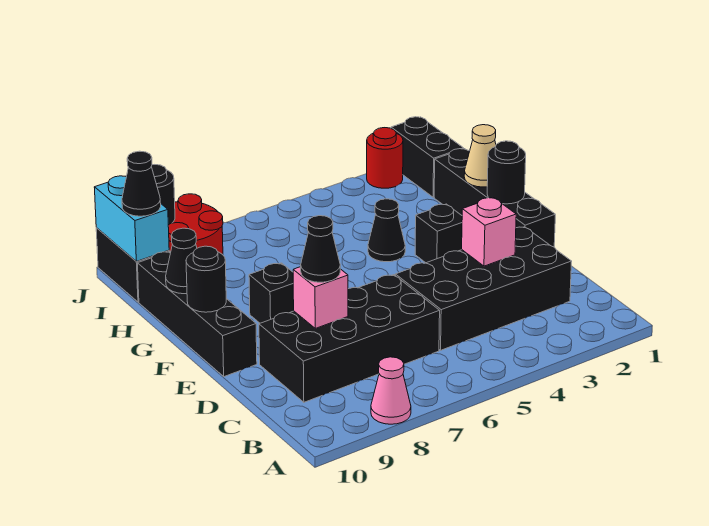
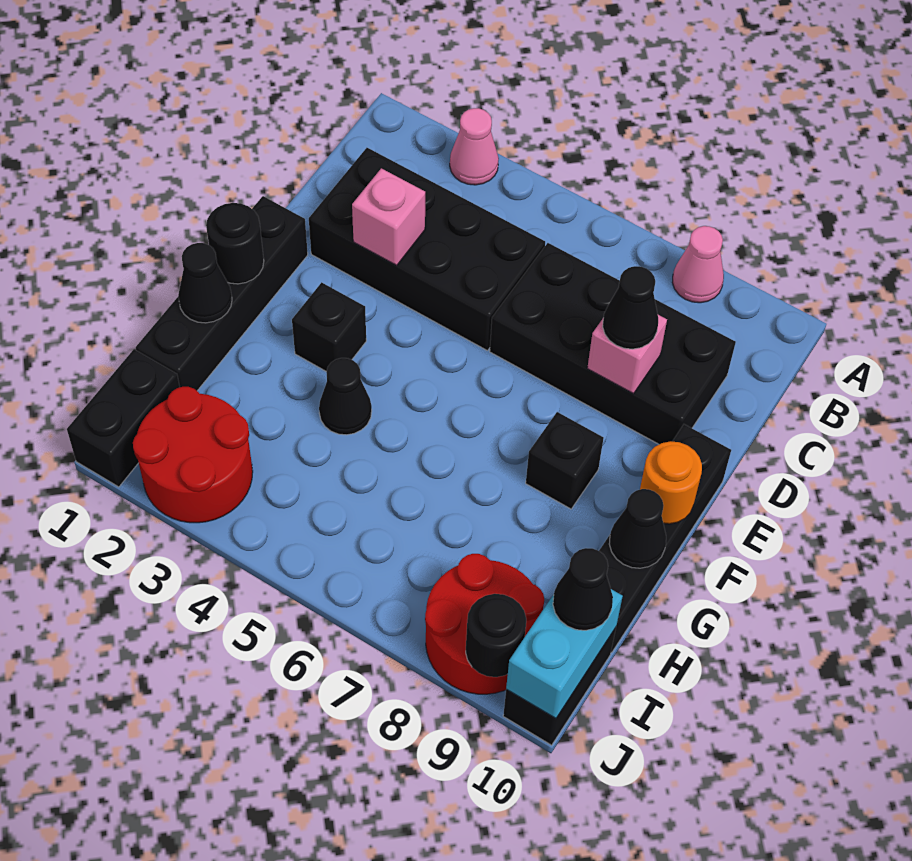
none -> pink 1x1 cone [450,108,499,185]
black 1x1 round brick [186,246,226,312] -> orange 1x1 round brick [640,441,702,524]
tan 1x1 cone [464,125,496,187] -> black 1x1 cone [178,243,232,323]
red 1x1 round brick [367,128,403,188] -> red 2x2 round brick [133,387,253,523]

